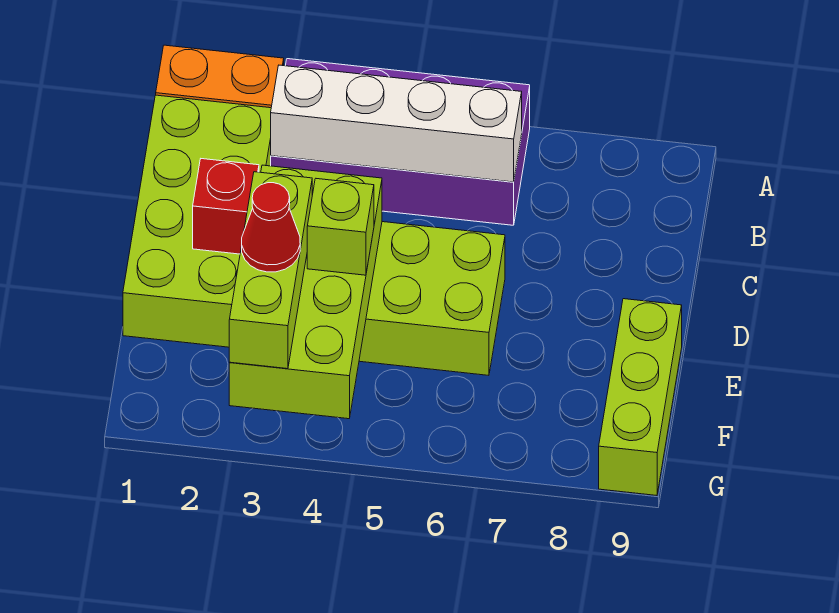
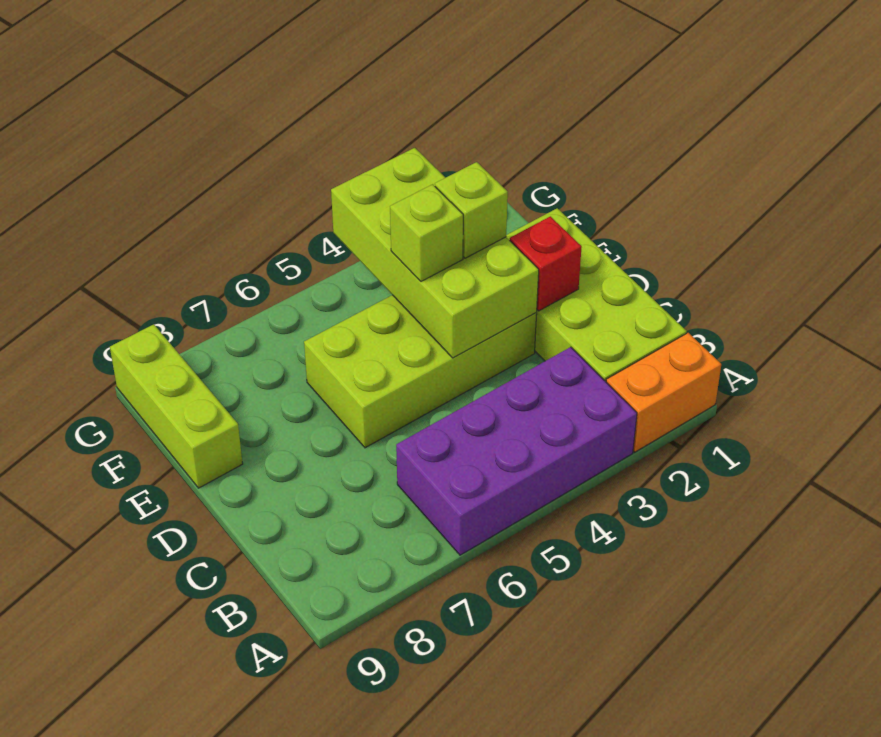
white 1x4 brick [271,65,522,182] -> none
lime 1x3 brick [229,172,312,369] -> lime 1x1 brick [435,162,508,258]
red 1x1 cone [242,183,300,272] -> none

